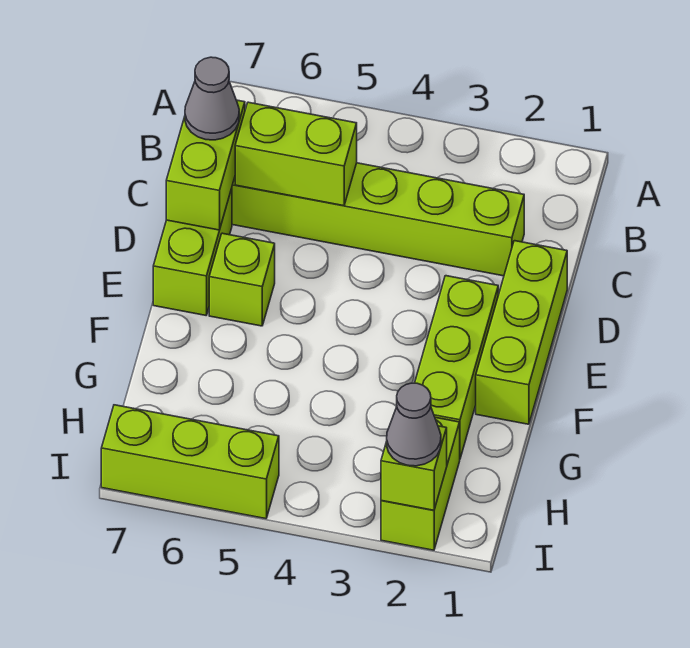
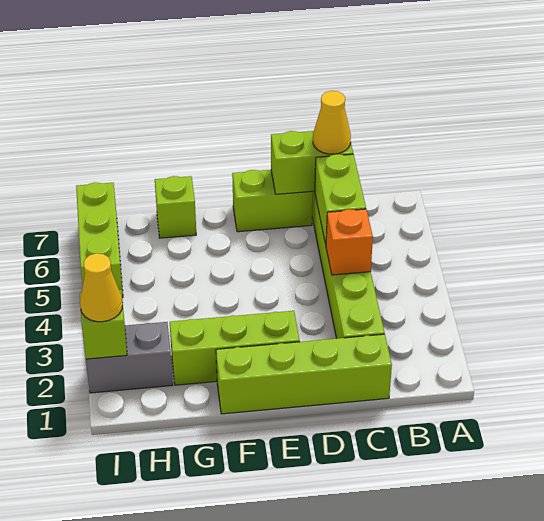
none -> orange 1x1 brick [326,209,373,275]
grey 1x1 cone [185,57,239,140] -> yellow 1x1 cone [313,91,351,154]
lime 1x3 brick [476,241,567,424] -> lime 1x4 brick [216,334,392,414]
lime 1x1 brick [209,233,275,326] -> lime 1x1 brick moved to [155,176,196,238]
lime 1x2 brick [381,418,460,550] -> grey 1x2 brick [86,322,173,393]
grey 1x1 cone [387,383,441,466] -> yellow 1x1 cone [80,253,123,322]

